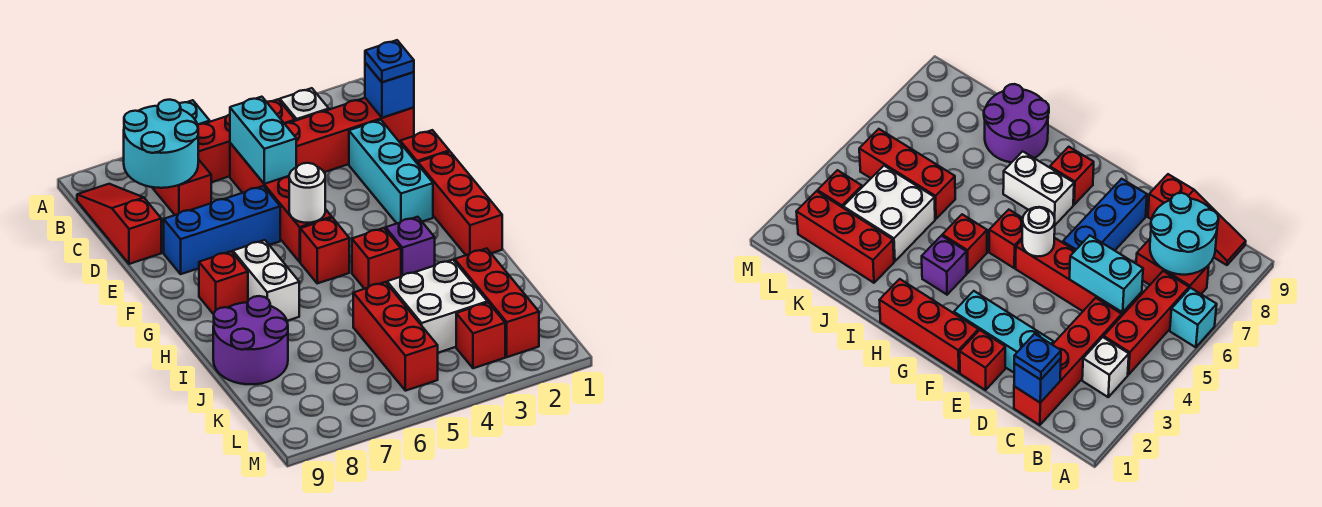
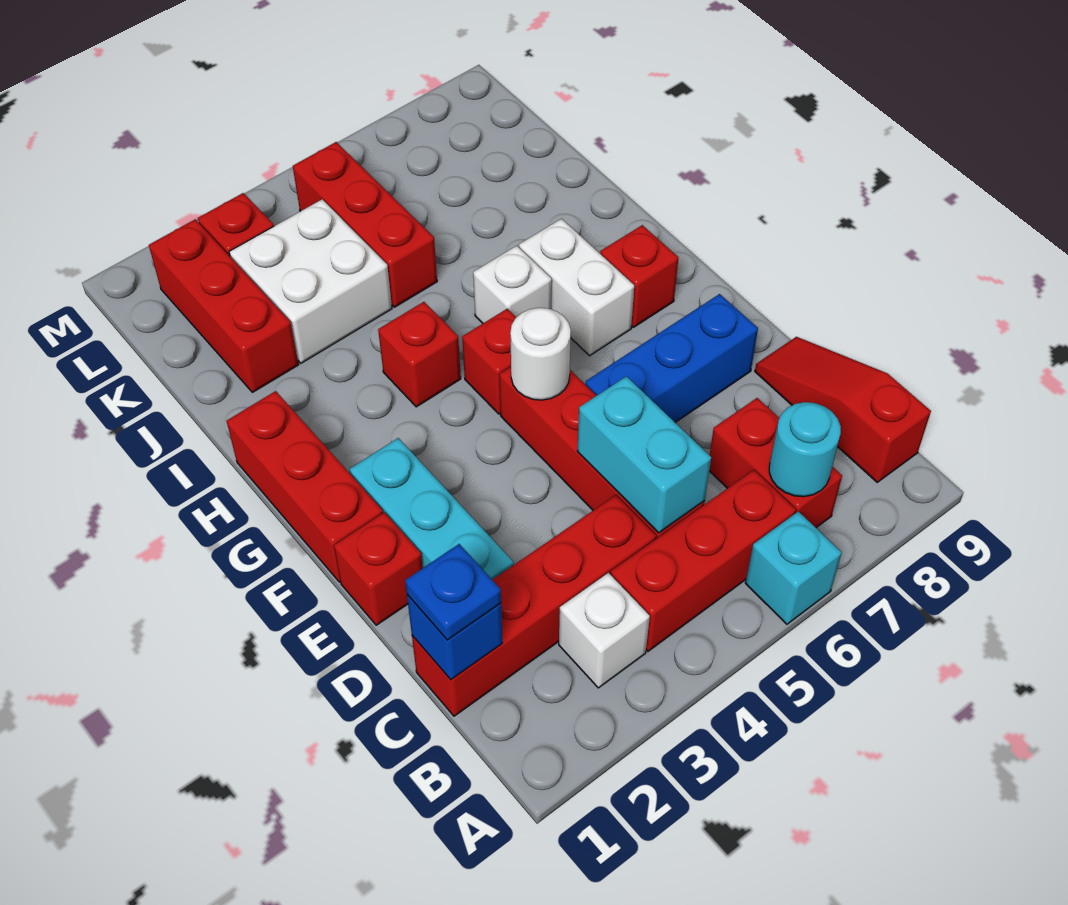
cyan 2x2 round brick [124,100,198,188] -> cyan 1x1 round brick [769,402,841,497]
red 1x3 slope [77,184,161,264] -> red 1x3 slope turned to [755,337,931,482]
purple 1x1 brick [386,217,435,277] -> none
none -> white 1x1 brick [473,246,552,323]
purple 2x2 round brick [213,296,288,384] -> none

